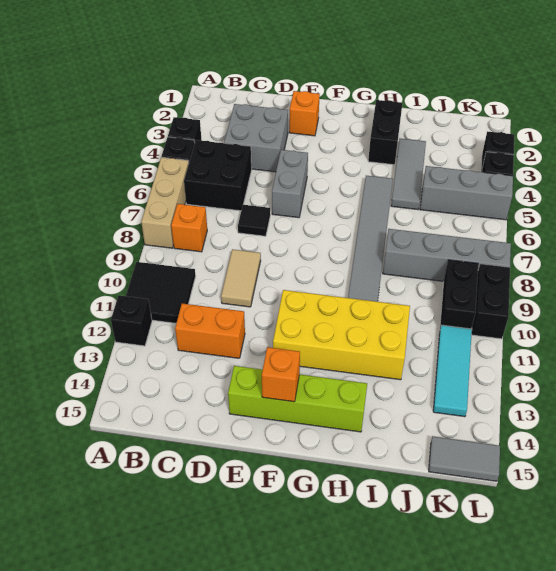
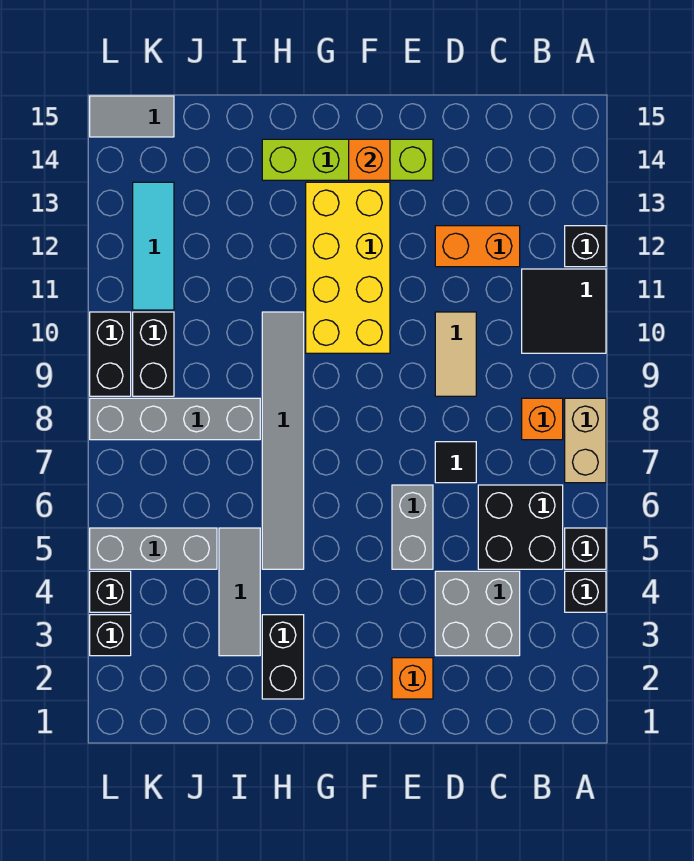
tan 1x3 brick [141,157,189,248] -> tan 1x2 brick [565,398,606,483]
yellow 2x4 brick [273,290,410,380] -> yellow 2x4 brick turned to [306,182,390,353]

